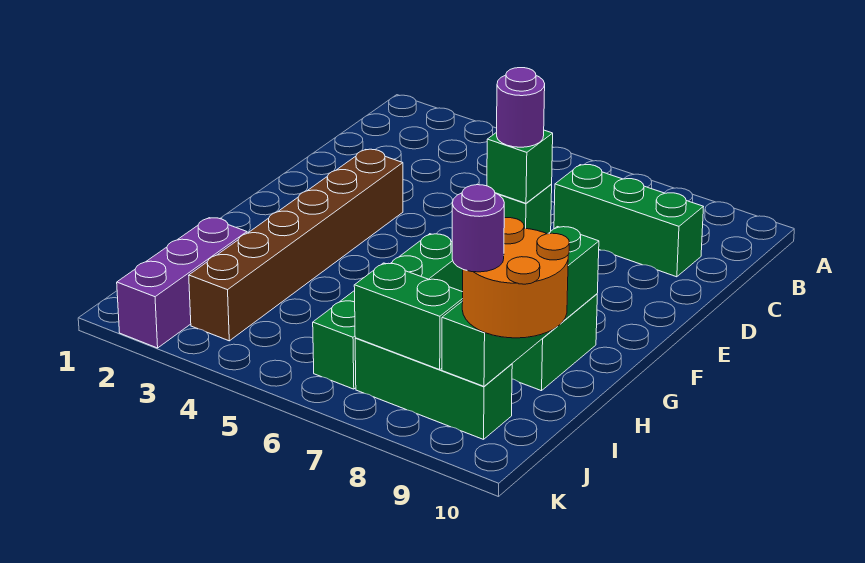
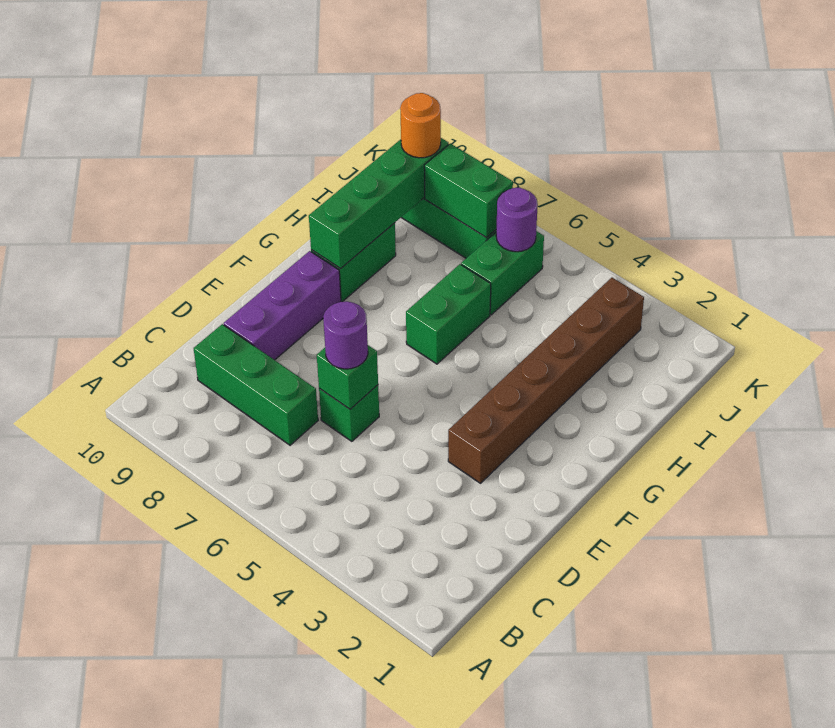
purple 1x3 brick [117,218,247,348] -> purple 1x3 brick moved to [224,251,341,360]
orange 2x2 round brick [462,218,569,338] -> orange 1x1 round brick [400,93,441,158]
purple 1x1 round brick [452,185,504,272] -> purple 1x1 round brick moved to [496,188,538,252]

